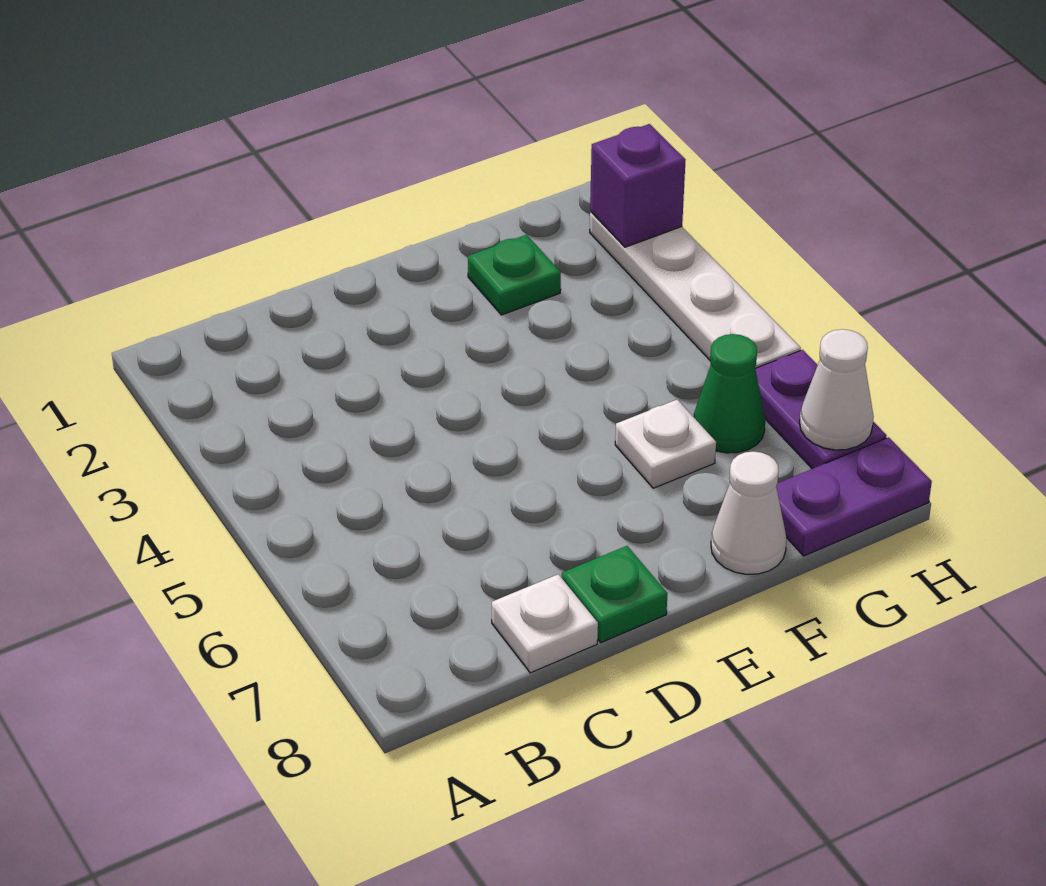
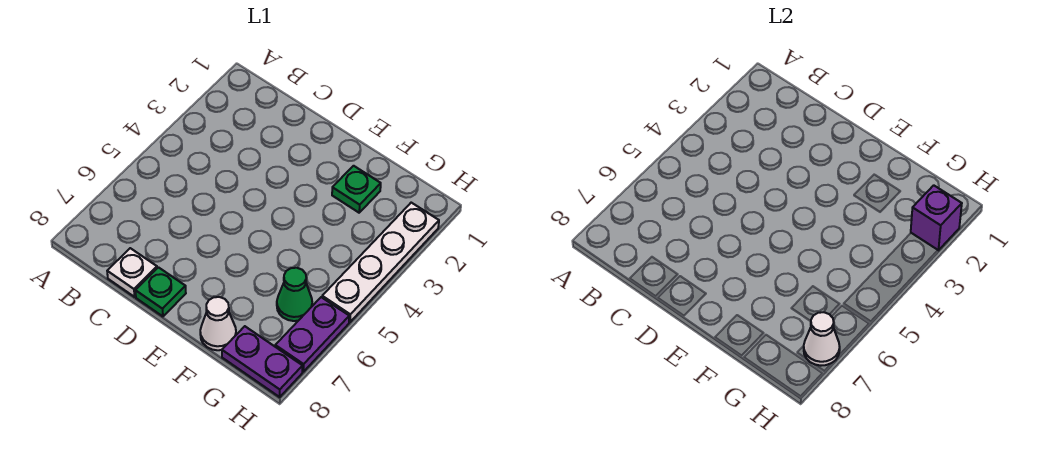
white 1x1 plate [615,399,716,488] -> none

